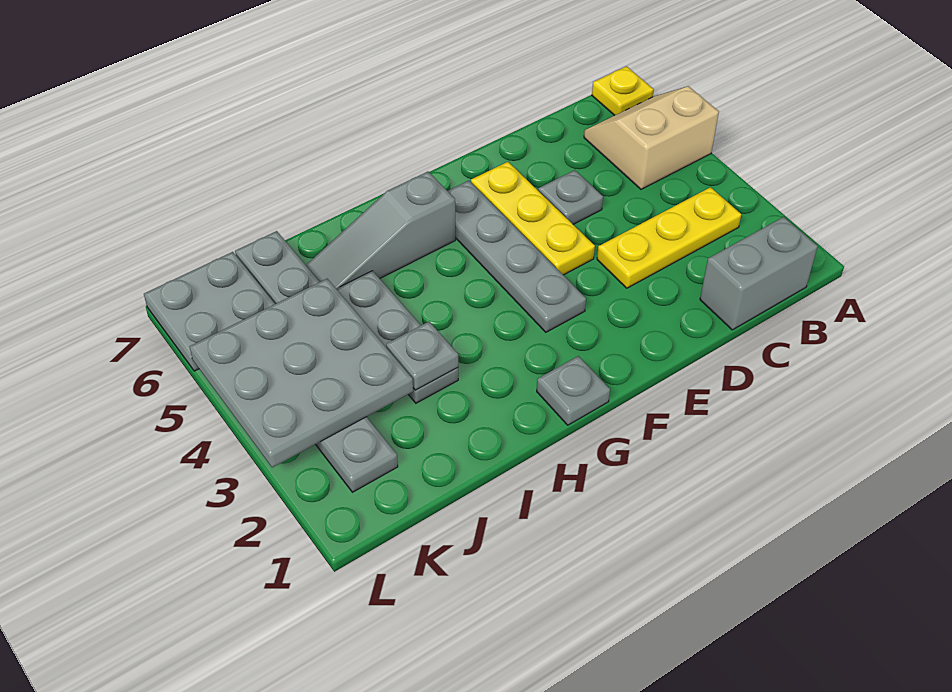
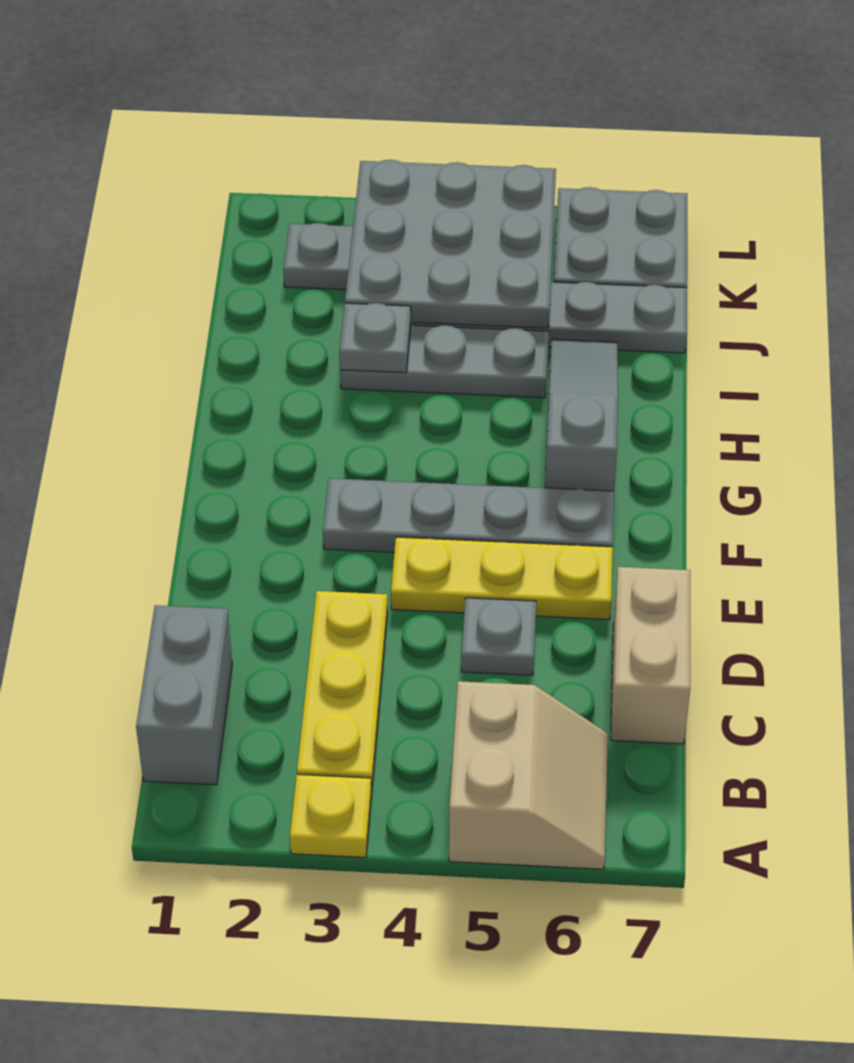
yellow 1x1 plate [592,66,654,116] -> yellow 1x1 plate moved to [290,774,372,858]
none -> tan 1x2 brick [611,567,690,744]
grey 1x1 plate [537,356,610,425] -> none

